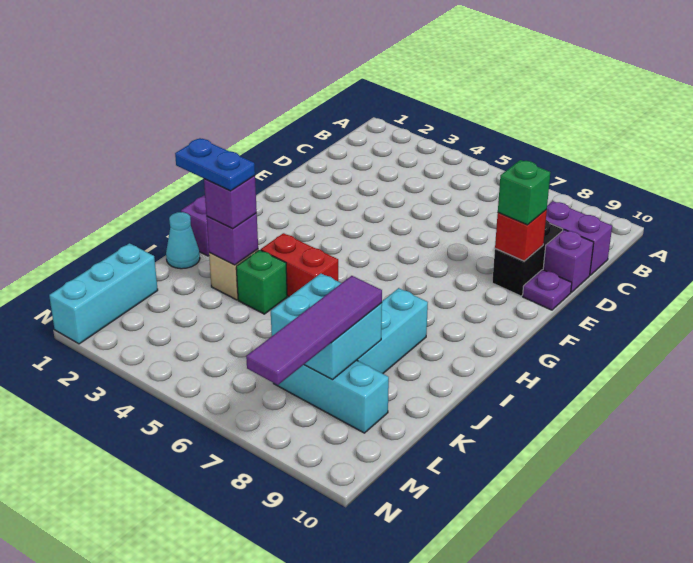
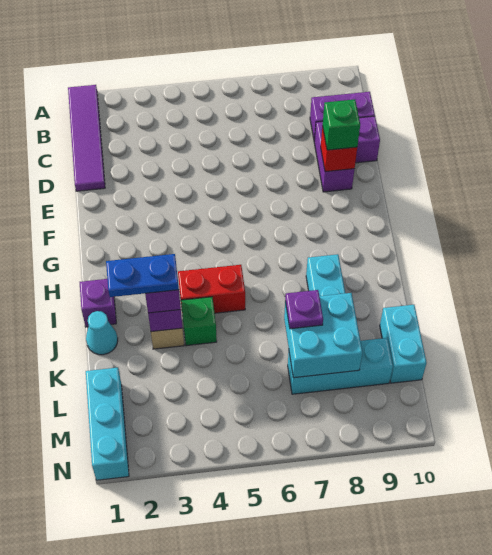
black 1x2 brick [492,220,563,296] -> purple 1x2 brick [314,121,354,192]
purple 1x1 plate [523,270,572,310] -> purple 1x1 plate moved to [285,290,323,329]
purple 1x4 tile [246,276,382,385] -> purple 1x4 tile moved to [68,85,105,191]
none -> cyan 1x2 brick [380,305,427,383]

